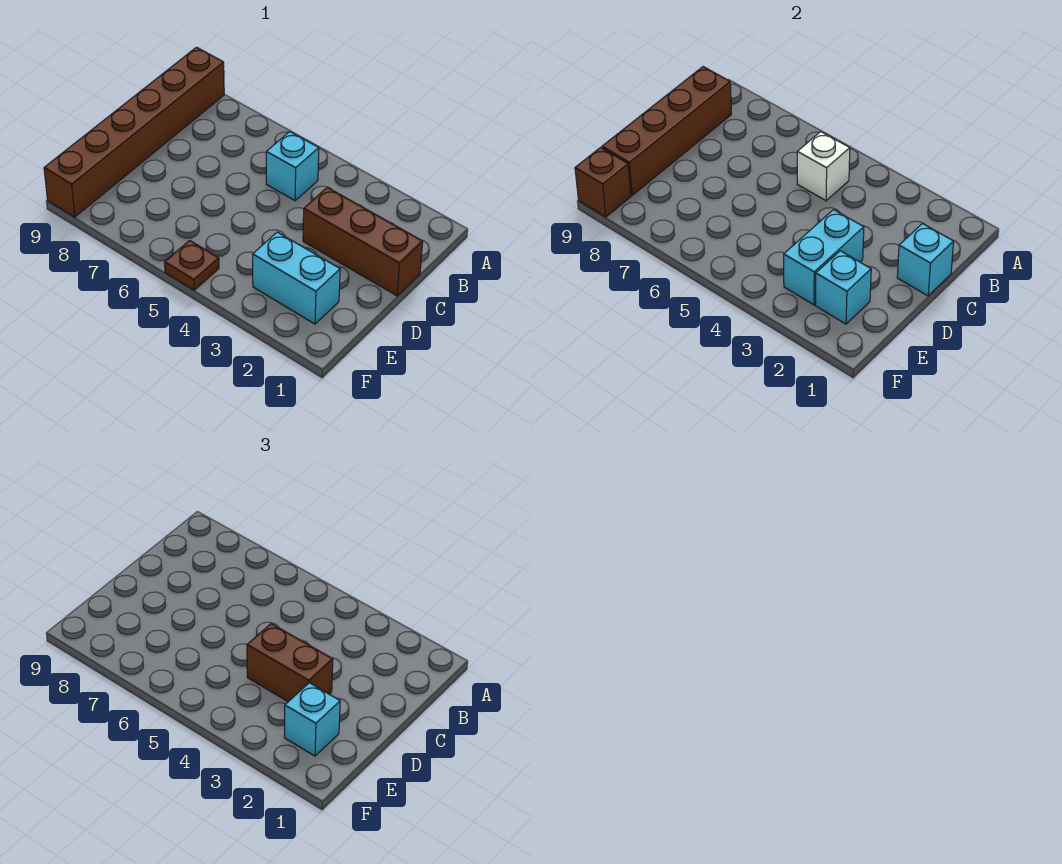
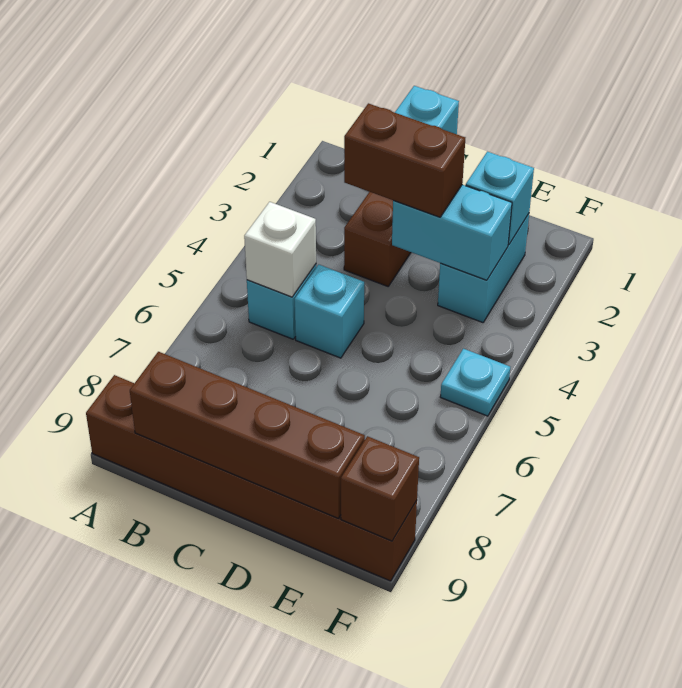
brown 1x2 brick [247,624,333,702] -> brown 1x2 brick turned to [344,103,465,217]
cyan 1x1 brick [284,683,340,756] -> cyan 1x1 brick moved to [295,265,364,358]
brown 1x1 plate [165,240,219,290] -> cyan 1x1 plate [440,349,510,416]

